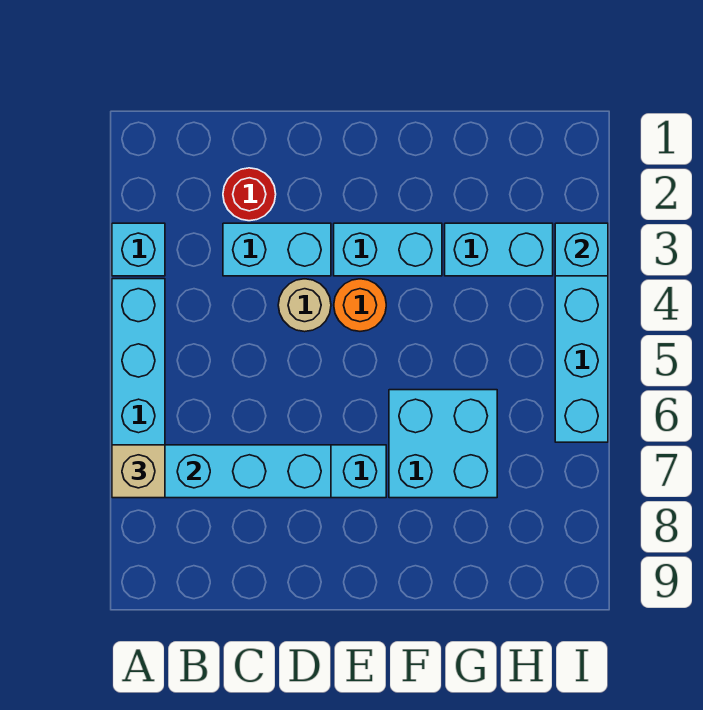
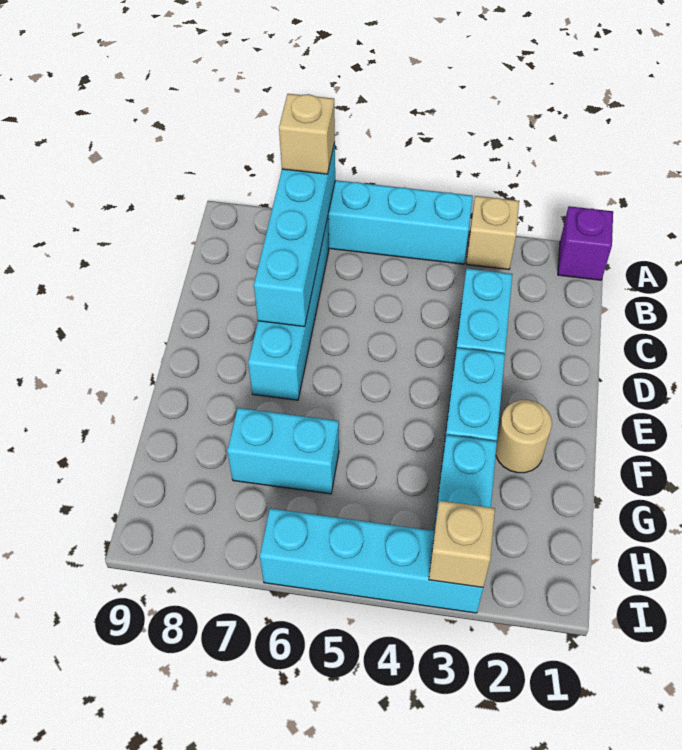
none -> purple 1x1 brick [558,206,613,280]
cyan 1x1 brick [112,223,165,276] -> tan 1x1 brick [466,196,519,270]
red 1x1 round brick [223,168,276,221] -> none
tan 1x1 round brick [278,279,331,332] -> tan 1x1 round brick moved to [496,400,552,473]
orange 1x1 round brick [334,279,386,331] -> none
cyan 2x2 brick [389,390,497,498] -> cyan 1x2 brick [227,408,339,494]
cyan 1x1 brick [555,223,608,276] -> tan 1x1 brick [429,501,495,587]

